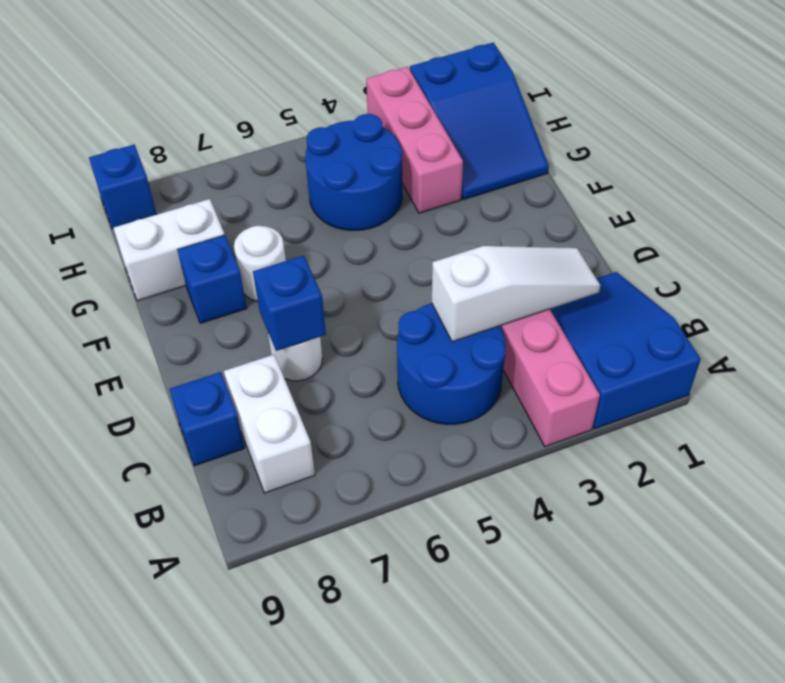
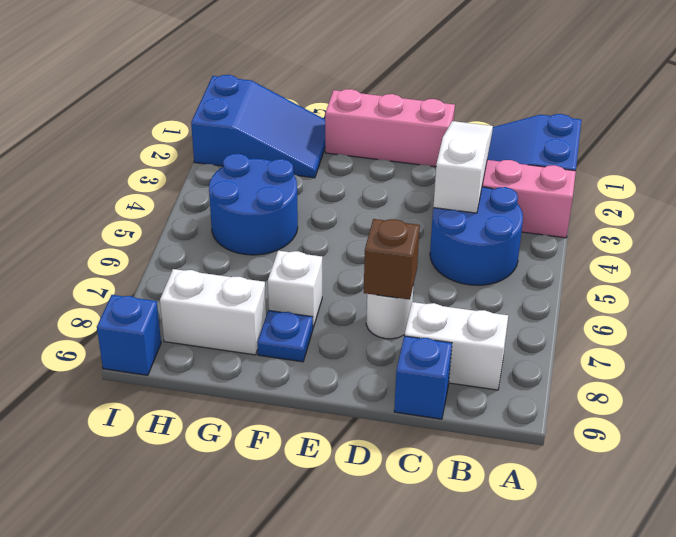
blue 1x1 brick [253,256,326,351] -> brown 1x1 brick [364,219,420,300]
white 1x1 round brick [234,226,286,302] -> white 1x1 brick [268,251,322,328]
blue 1x1 brick [177,235,247,323] -> blue 1x1 plate [258,310,313,362]
pink 1x3 brick [366,67,463,213] -> pink 1x3 brick moved to [325,89,455,167]
white 1x2 brick [113,199,225,301] -> white 1x2 brick turned to [160,269,266,355]

